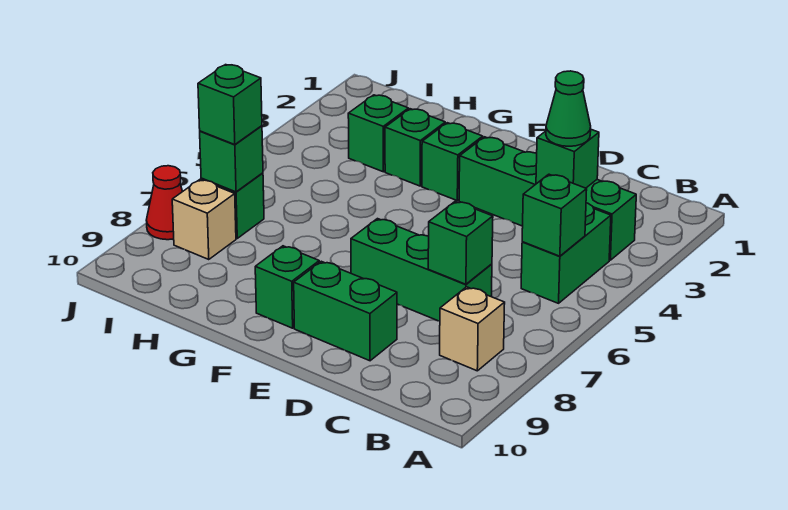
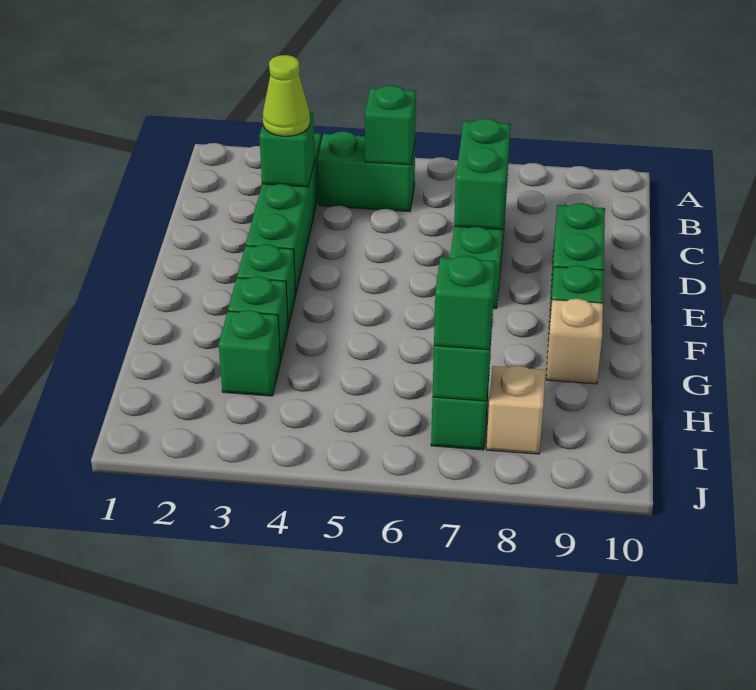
tan 1x1 brick [440,287,505,371] -> tan 1x1 brick moved to [546,299,603,384]
green 1x1 cone [546,71,591,146] -> lime 1x1 cone [263,55,310,136]
green 1x1 brick [428,201,493,284] -> green 1x2 brick [454,118,511,230]
red 1x1 cone [146,166,183,240] -> none

